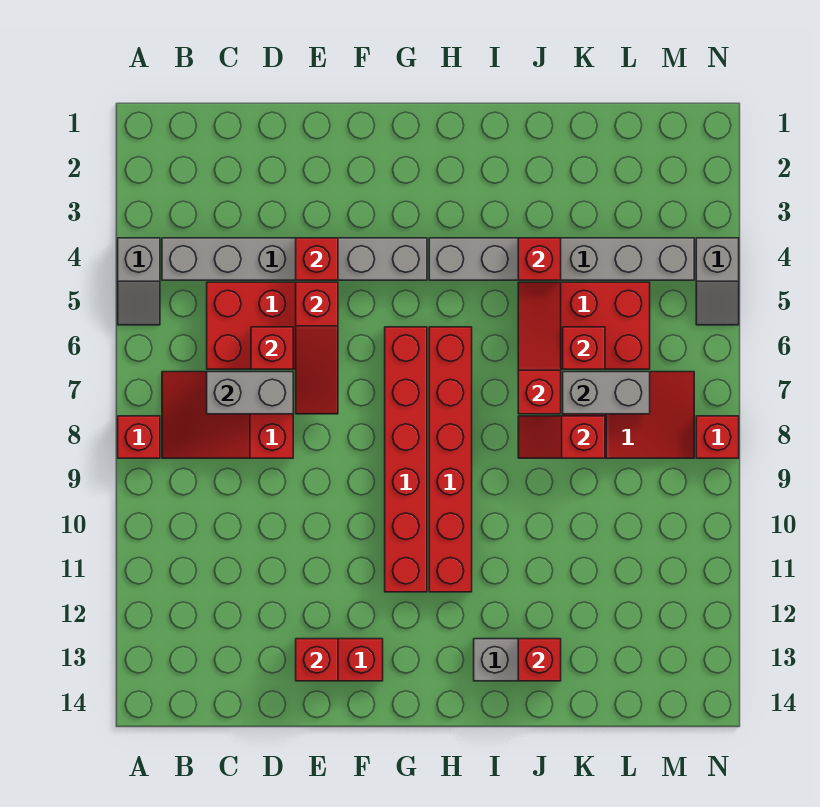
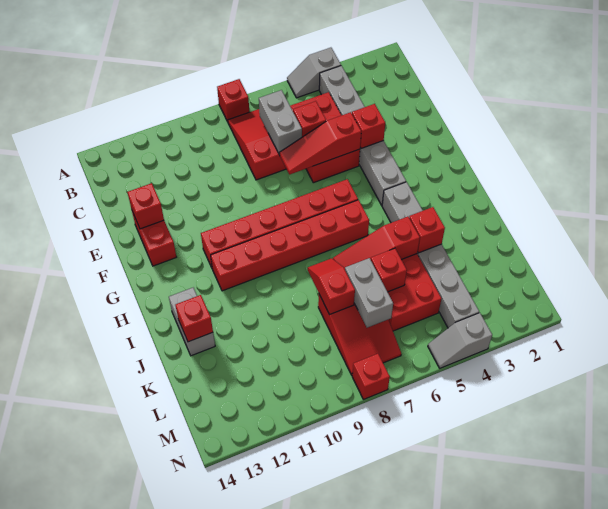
red 1x3 slope [518,282,561,414] -> red 1x3 slope turned to [333,217,420,269]

